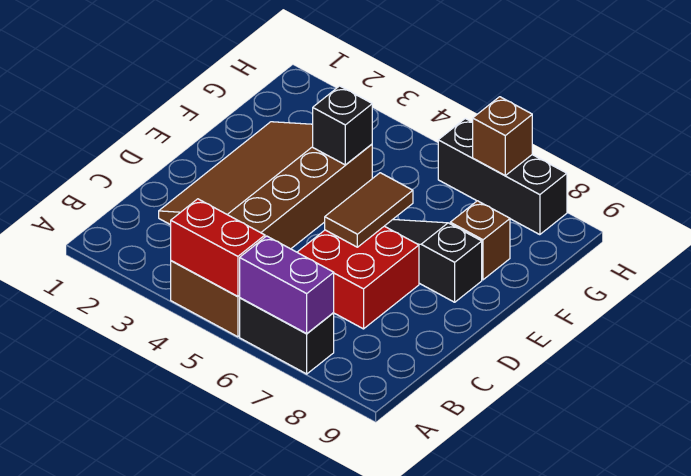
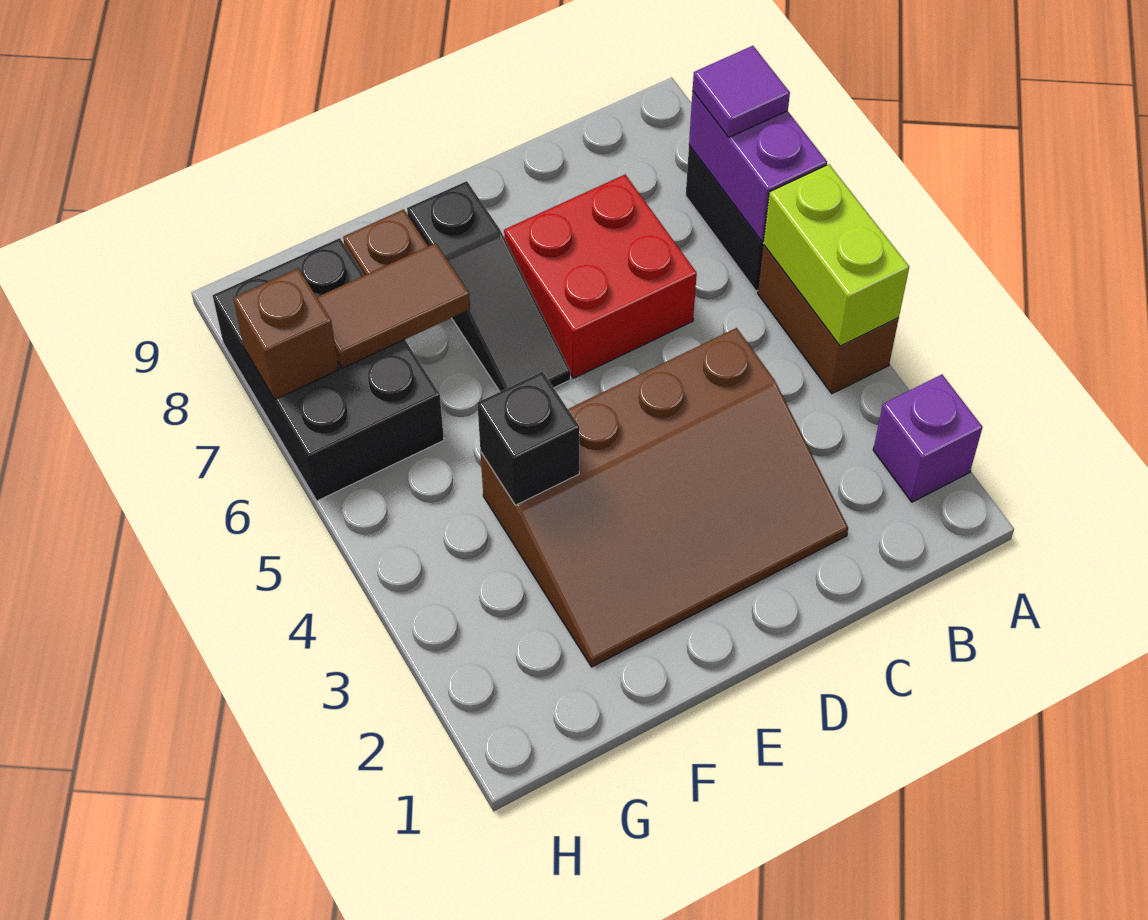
none -> purple 1x1 brick [873,375,983,502]
red 1x2 brick [171,199,265,296] -> lime 1x2 brick [763,164,909,346]
none -> purple 1x1 tile [693,46,790,137]
brown 1x2 tile [325,173,413,247] -> brown 1x2 tile moved to [317,243,470,368]
black 1x3 brick [438,118,567,235] -> black 2x3 brick [212,238,444,501]

